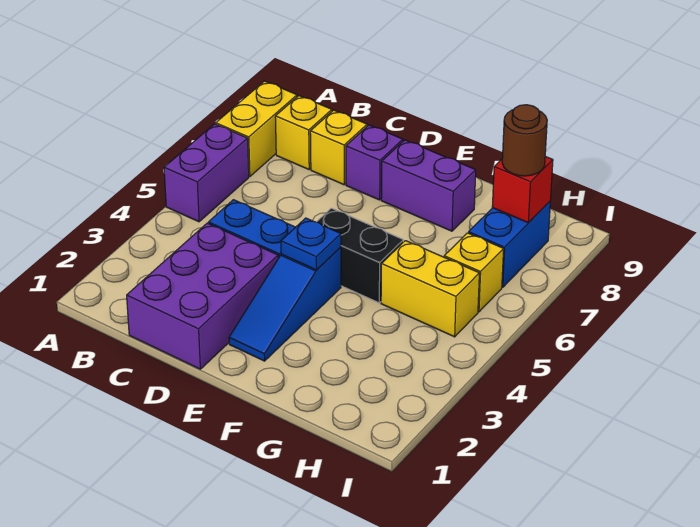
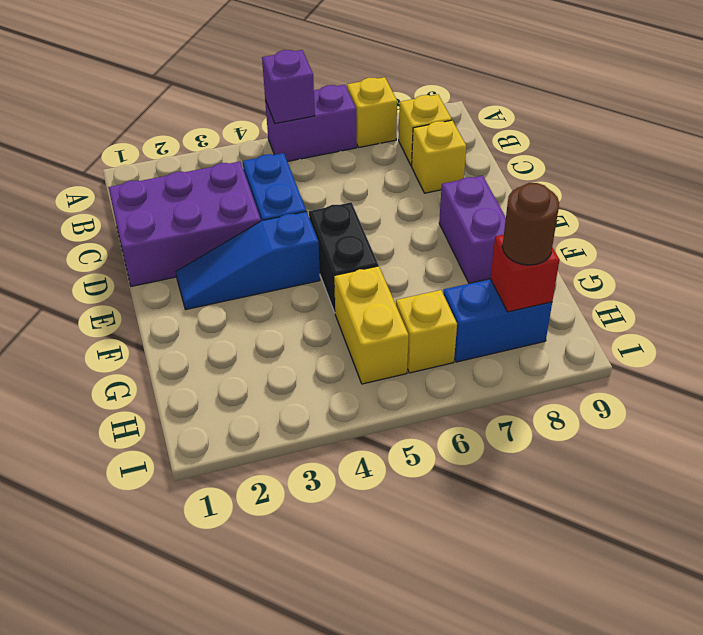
yellow 1x2 brick [216,81,297,177] -> yellow 1x1 brick [347,77,397,147]
purple 1x1 brick [346,125,403,200] -> purple 1x1 brick moved to [262,50,315,124]
blue 1x1 plate [281,218,341,270] -> none

